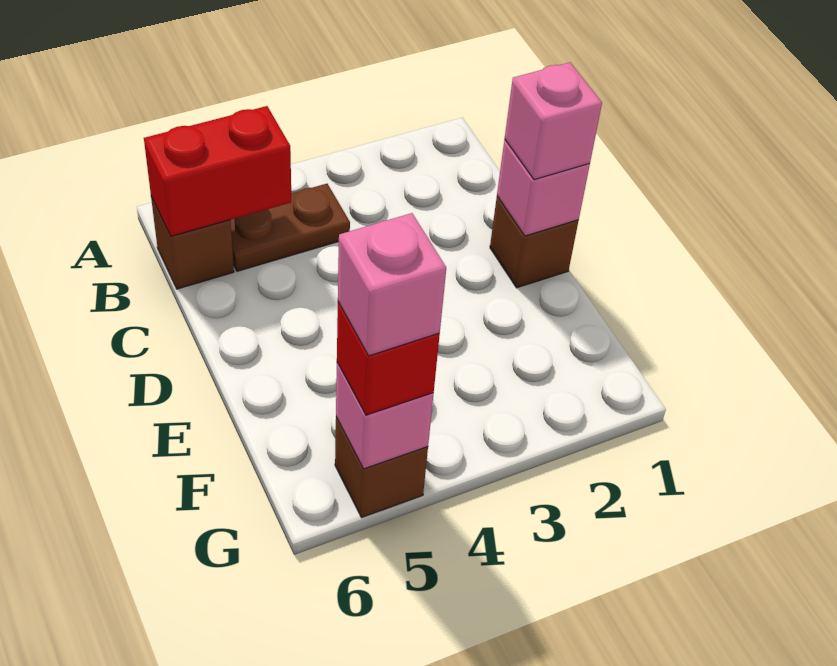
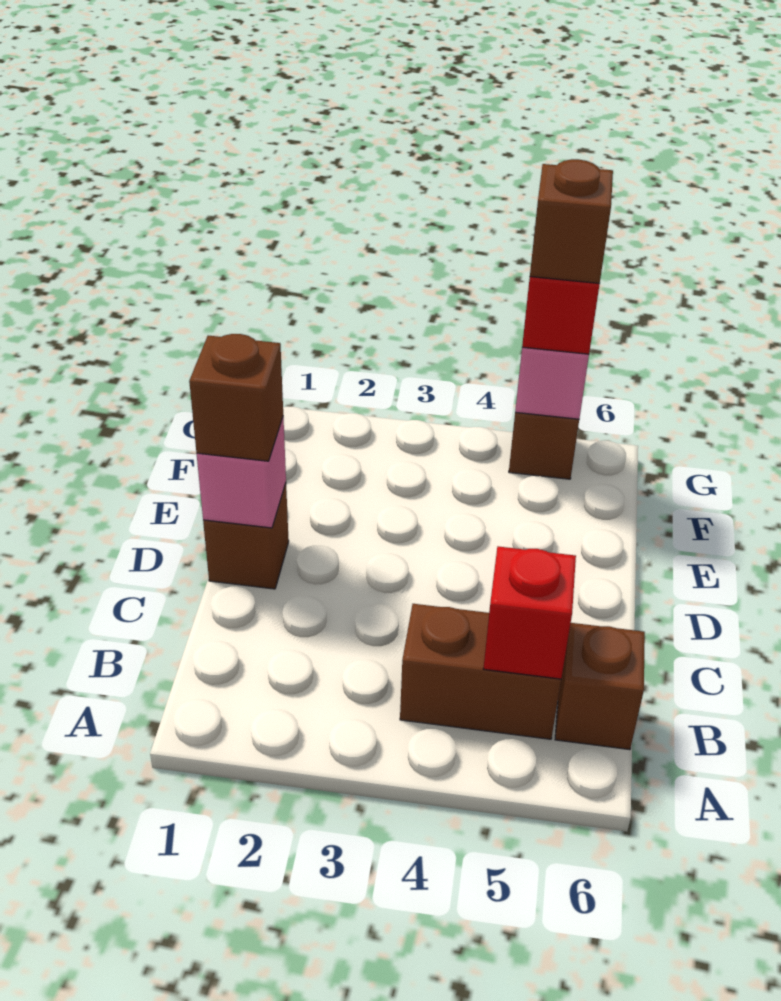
brown 1x2 plate [230,184,350,271] -> brown 1x2 brick [400,604,561,739]
red 1x2 brick [144,106,291,236] -> red 1x1 brick [483,546,576,679]
pink 1x1 brick [505,62,602,180] -> brown 1x1 brick [189,334,283,461]
pink 1x1 brick [338,213,446,356] -> brown 1x1 brick [530,159,613,283]

